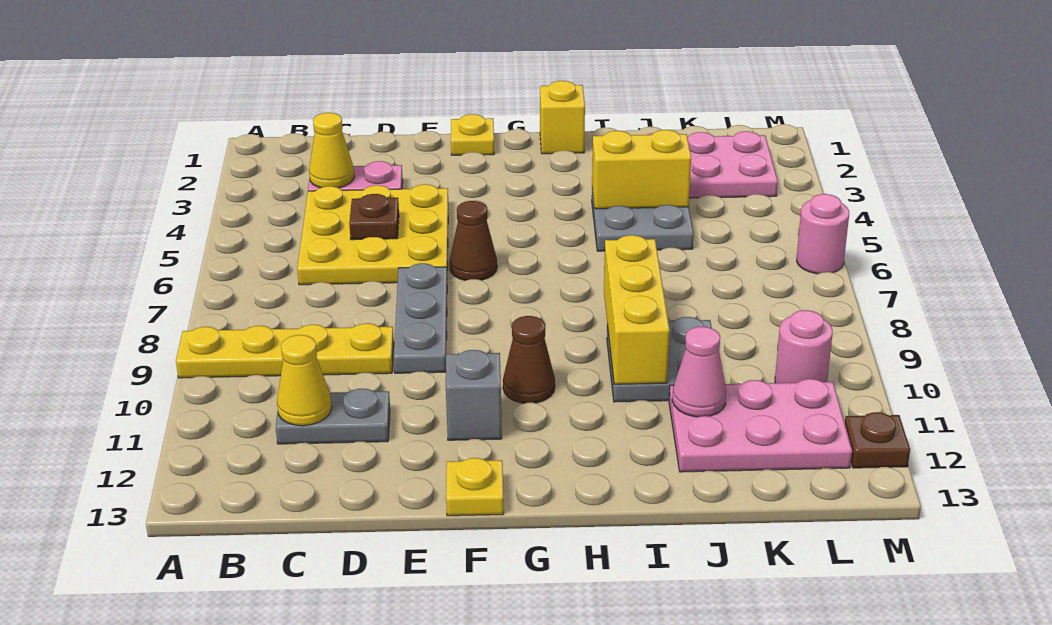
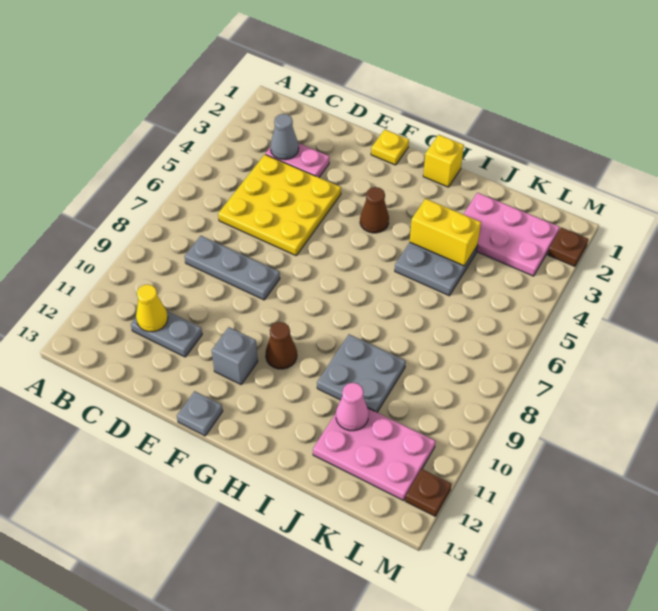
yellow 1x4 plate [176,323,394,378] -> none
yellow 1x1 cone [309,113,354,188] -> grey 1x1 cone [270,114,299,160]
brown 1x1 plate [349,194,399,240] -> brown 1x1 plate moved to [548,228,588,267]
grey 1x3 plate [394,263,447,373] -> grey 1x3 plate turned to [185,236,280,300]
brown 1x1 cone [450,201,497,280] -> brown 1x1 cone moved to [360,187,389,233]
yellow 1x1 plate [446,458,504,516] -> grey 1x1 plate [177,391,223,436]
yellow 1x3 brick [604,235,670,384] -> none
pink 1x1 round brick [775,310,833,383] -> none
pink 1x1 round brick [797,194,849,274] -> none

